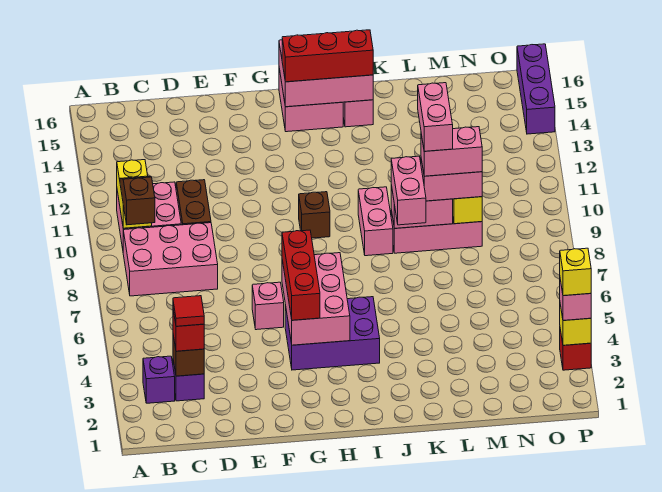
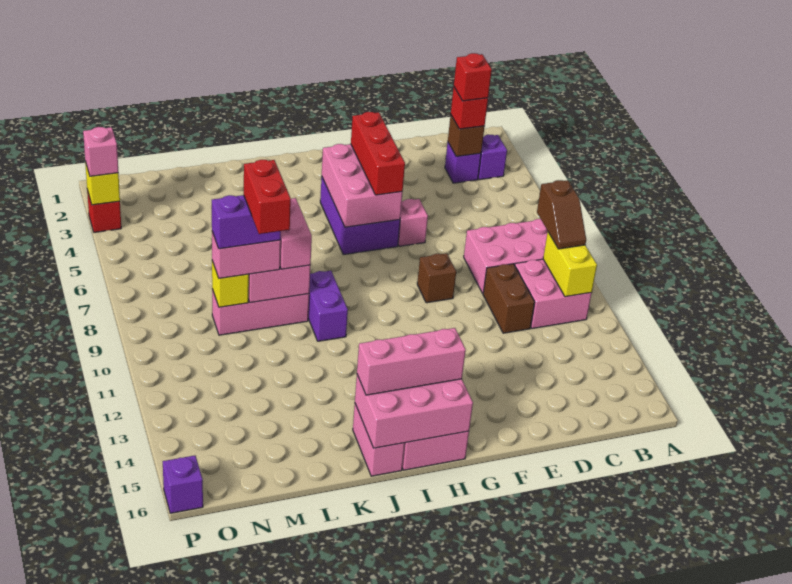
red 1x1 tile [173,296,204,326] -> red 1x1 brick [454,53,492,101]
purple 2x3 brick [285,297,380,370] -> purple 2x3 brick turned to [320,177,400,255]
brown 1x1 brick [299,192,330,238] -> brown 1x1 brick moved to [417,253,456,303]
red 1x3 brick [282,30,373,82] -> pink 1x3 brick [357,328,466,395]
pink 1x2 brick [358,187,393,256] -> purple 1x2 brick [308,271,348,341]
pink 1x2 brick [421,127,482,176] -> purple 1x2 brick [212,195,281,249]
pink 1x2 brick [418,83,453,151] -> red 1x2 brick [244,160,291,234]
yellow 1x1 brick [560,248,591,296] -> none
purple 1x3 brick [517,44,555,134] -> purple 1x1 brick [163,456,203,513]

